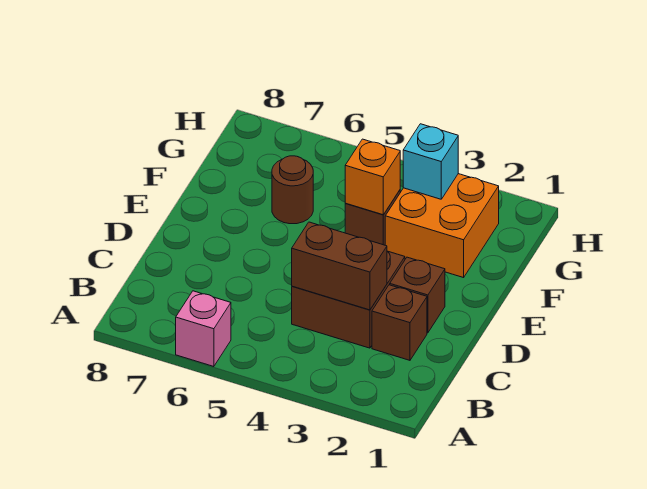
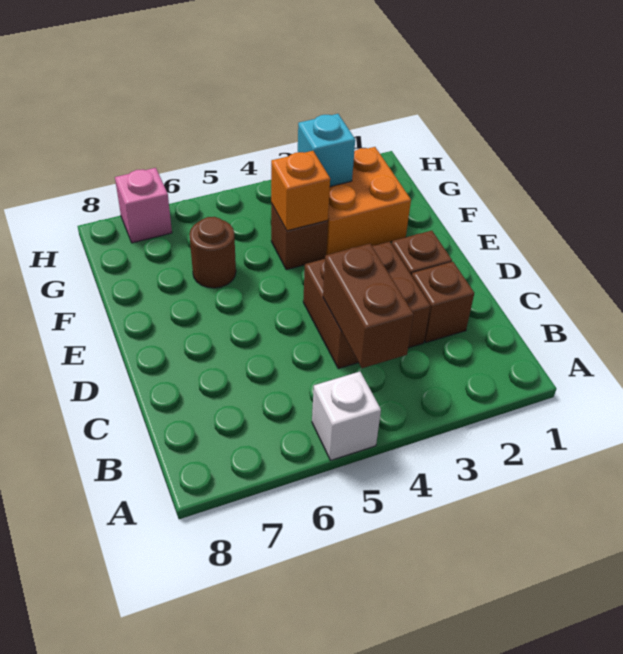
none -> white 1x1 brick [312,372,381,460]
pink 1x1 brick [176,291,231,367] -> pink 1x1 brick moved to [115,168,172,243]
brown 1x2 brick [292,222,387,310] -> brown 1x2 brick turned to [323,244,414,368]

